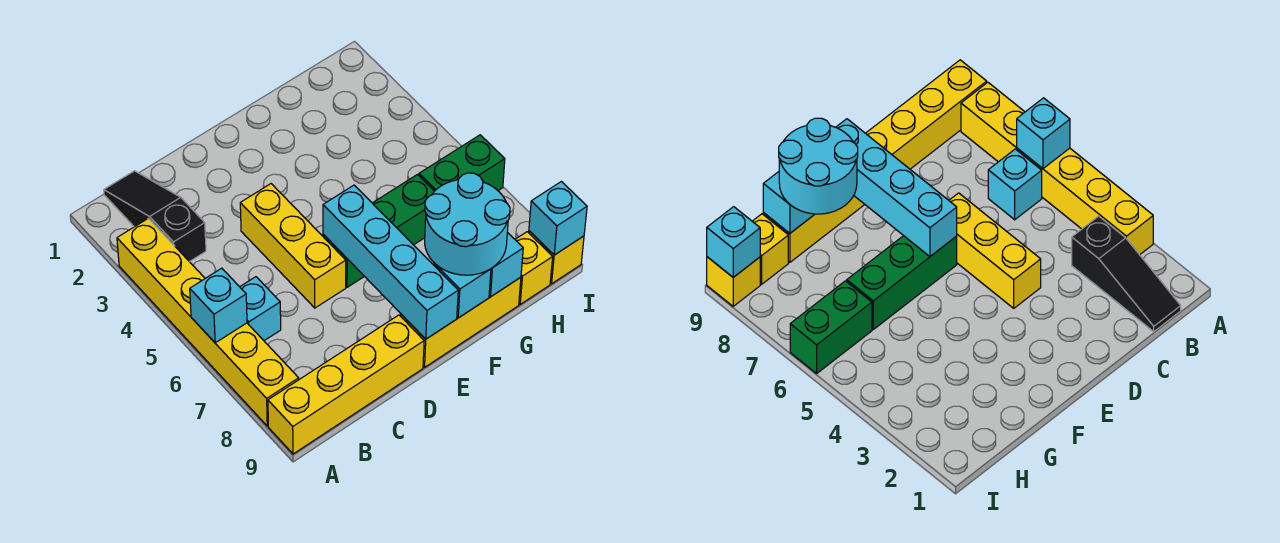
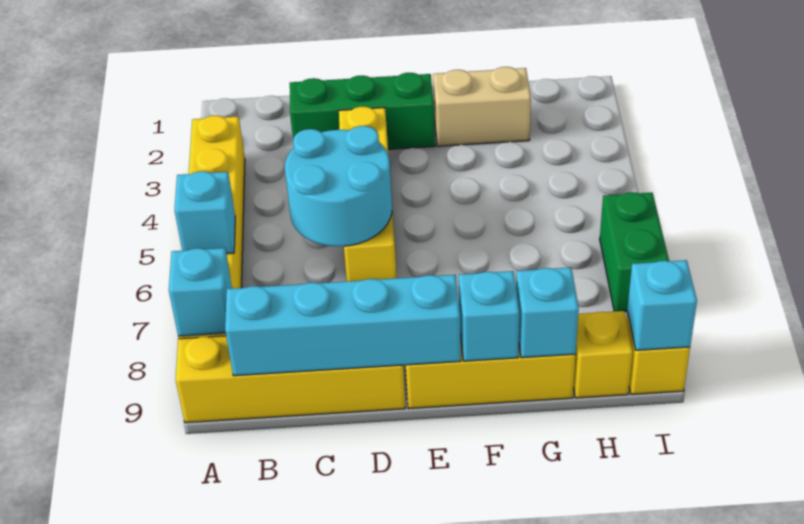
black 1x3 slope [104,171,206,262] -> none
cyan 1x1 brick [240,277,281,341] -> cyan 1x1 brick moved to [169,248,232,336]
yellow 1x3 brick [240,184,346,308] -> yellow 1x4 brick [339,107,397,281]
green 1x3 brick [323,175,434,287] -> green 1x3 brick moved to [290,73,435,149]
cyan 1x4 brick [323,185,458,339] -> cyan 1x4 brick turned to [225,275,461,376]
none -> tan 1x2 brick [433,67,531,146]
cyan 2x2 round brick [425,173,510,275] -> cyan 2x2 round brick moved to [285,126,392,246]
green 1x2 brick [419,135,505,191] -> green 1x2 brick turned to [600,192,669,312]

